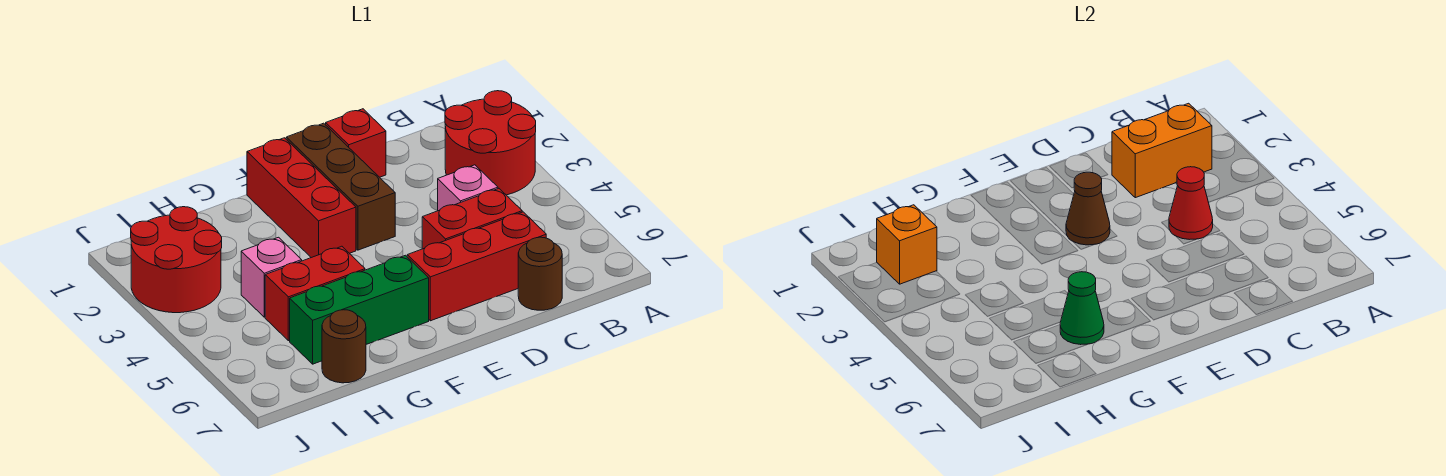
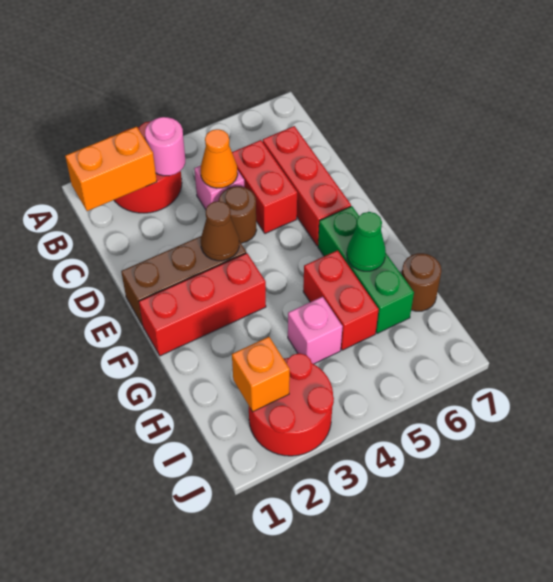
orange 1x2 brick [1112,103,1212,198] -> orange 1x2 brick turned to [65,127,157,211]
none -> pink 1x1 round brick [145,117,185,176]
red 1x1 cone [1169,167,1213,240] -> orange 1x1 cone [200,129,238,188]
brown 1x1 round brick [518,237,562,310] -> brown 1x1 round brick moved to [219,186,257,243]
red 1x1 brick [326,109,386,177] -> none

